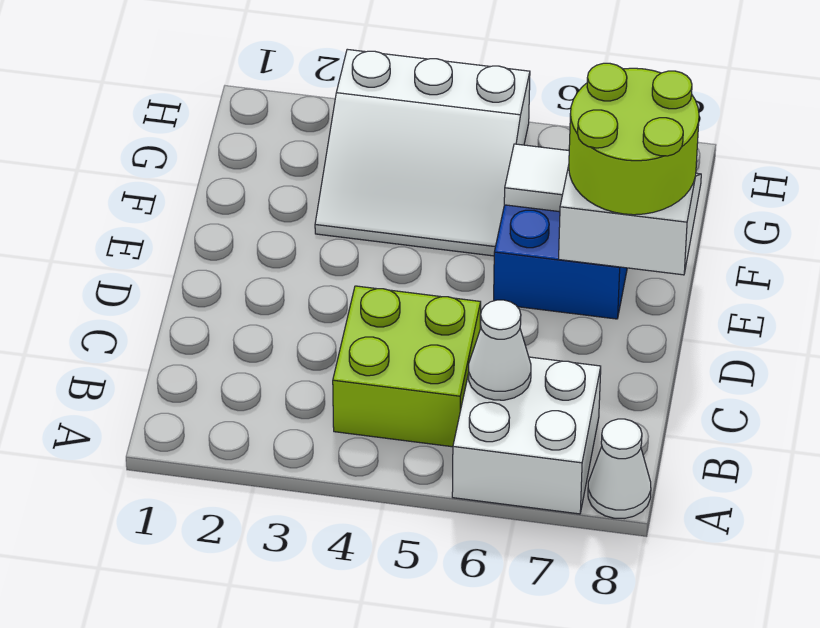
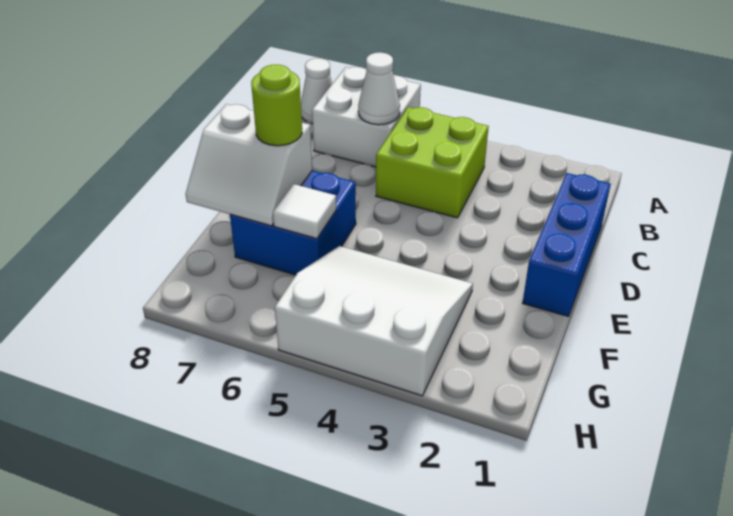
none -> blue 1x3 brick [523,173,611,316]
lime 2x2 round brick [569,63,699,215] -> lime 1x1 round brick [251,65,302,146]

